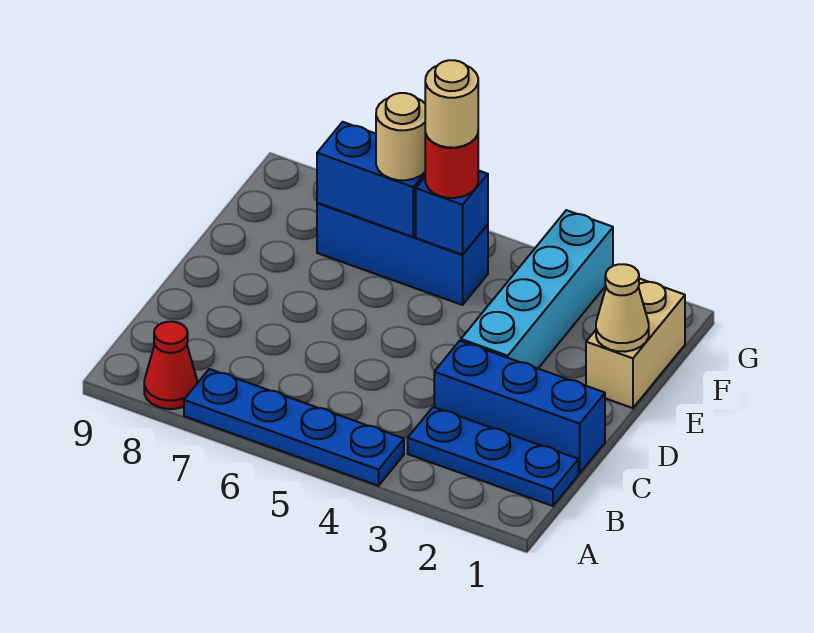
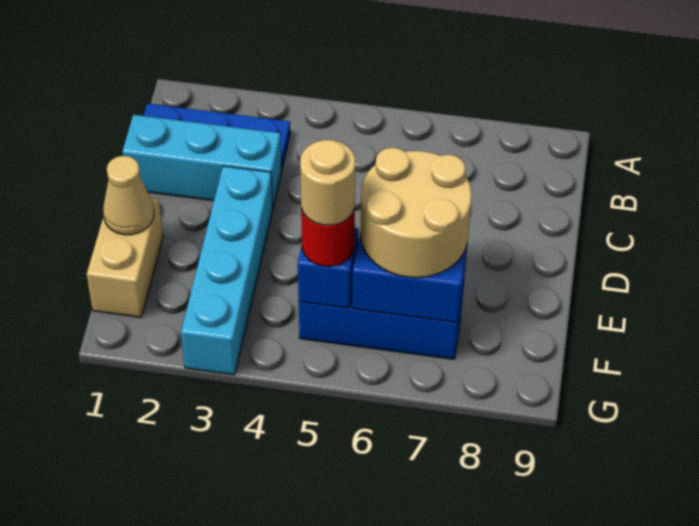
blue 1x4 plate [184,369,404,486] -> none
red 1x1 cone [144,322,197,409] -> none
blue 1x3 brick [434,341,605,473] -> cyan 1x3 brick [122,115,282,207]
tan 1x1 round brick [376,93,425,180] -> tan 2x2 round brick [360,148,472,278]

